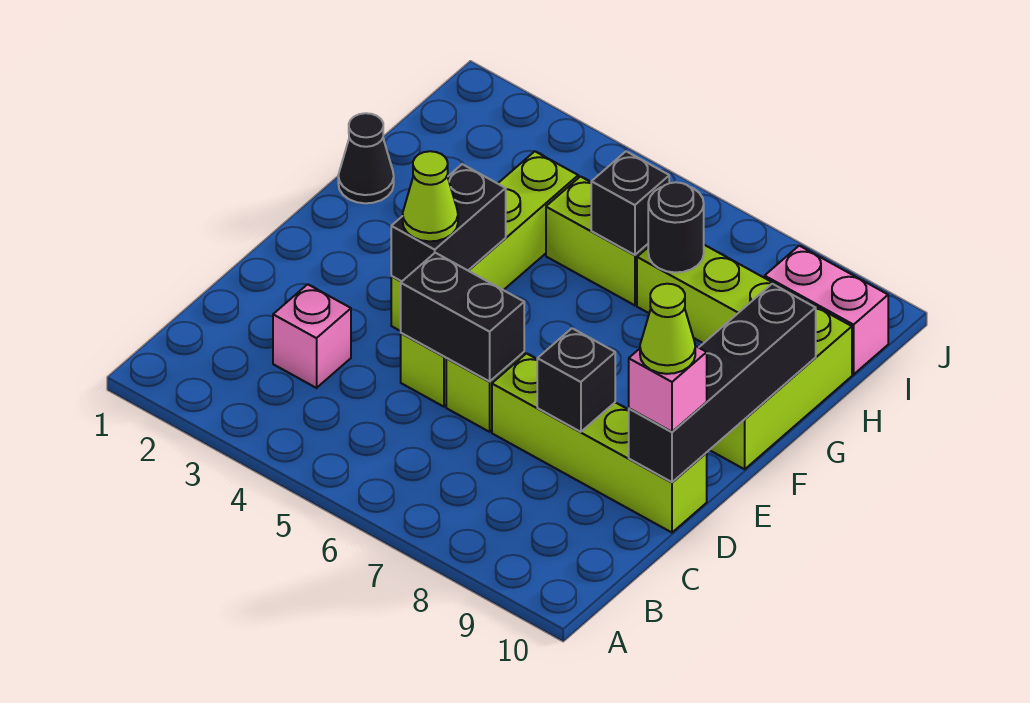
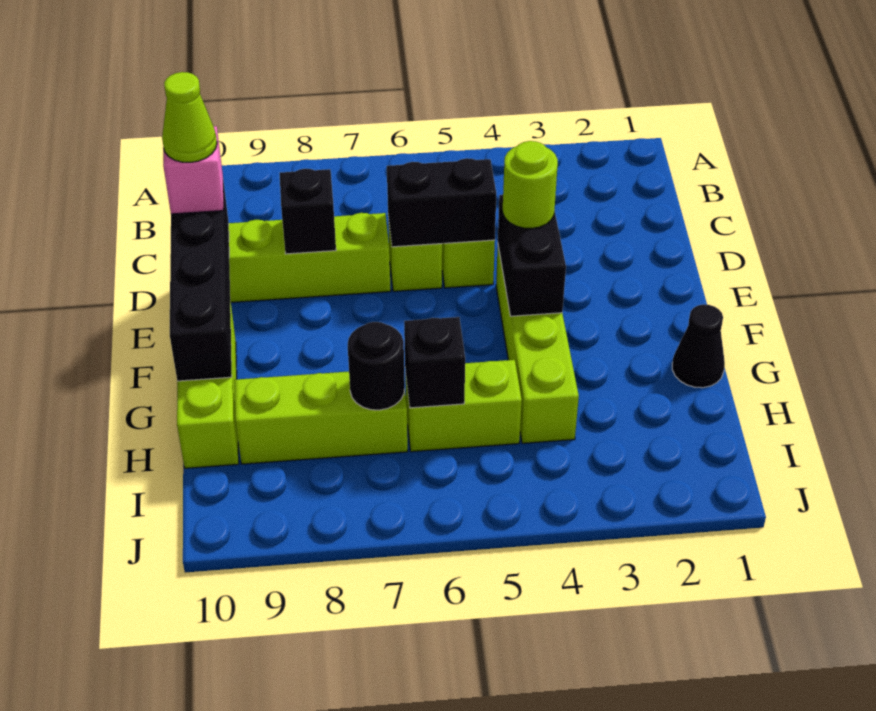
pink 1x1 brick [273,284,351,388] -> none
lime 1x1 cone [403,151,458,241] -> lime 1x1 round brick [502,141,558,229]
pink 1x2 brick [765,246,888,374] -> none

